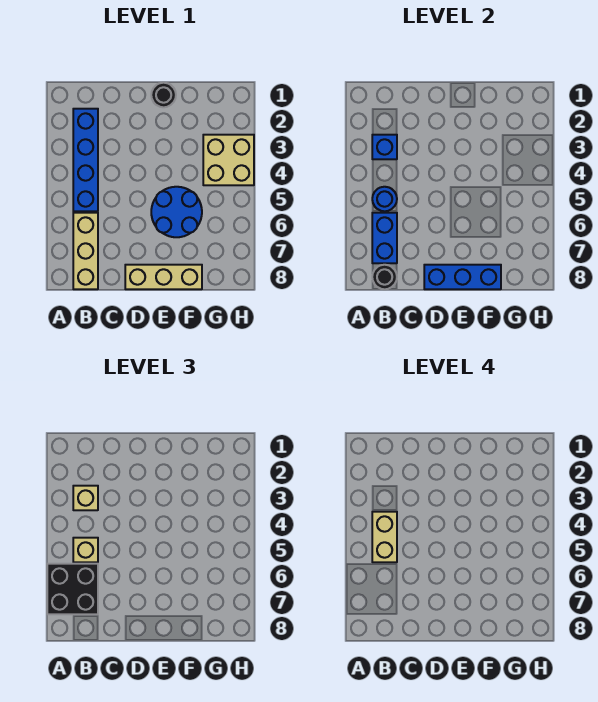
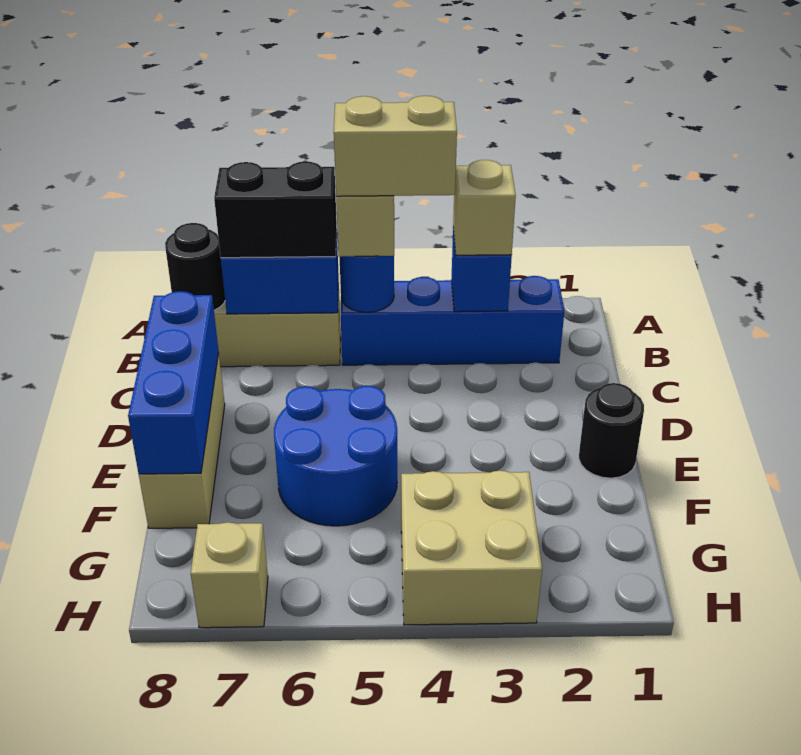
black 2x2 brick [47,564,98,614] -> black 1x2 brick [214,161,337,258]
none -> tan 1x1 brick [191,522,268,628]

